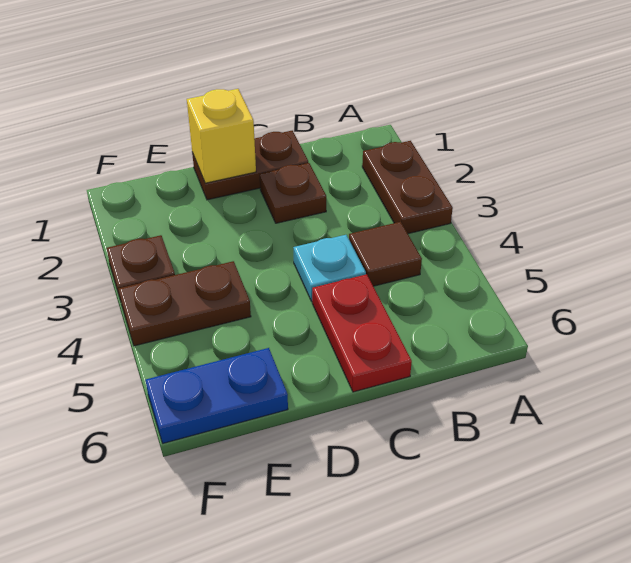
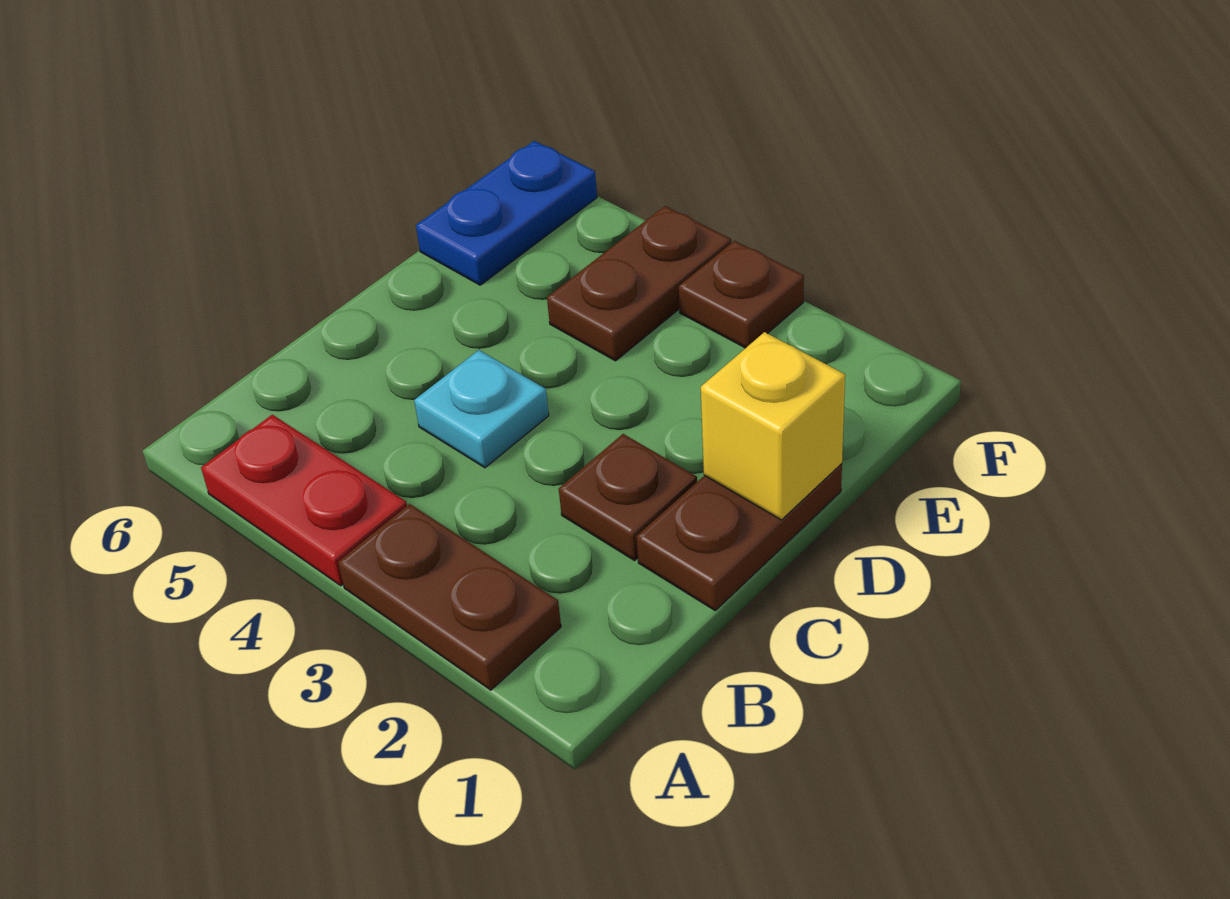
brown 1x1 tile [349,222,422,286] -> none
red 1x2 plate [312,274,412,392] -> red 1x2 plate moved to [201,415,407,586]

